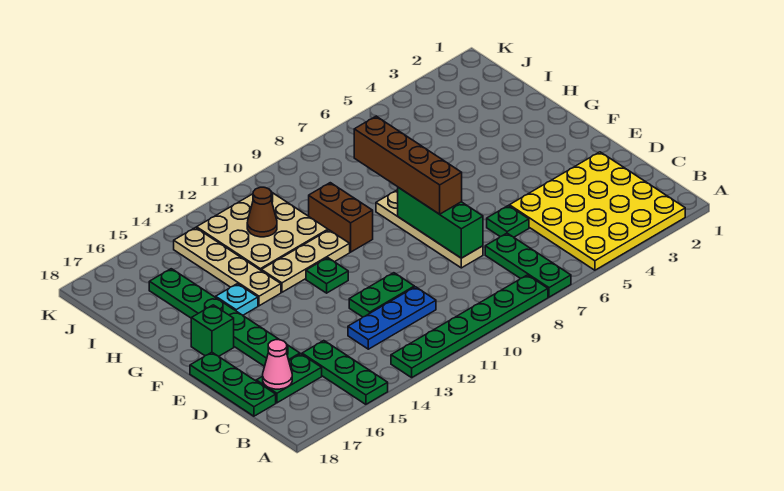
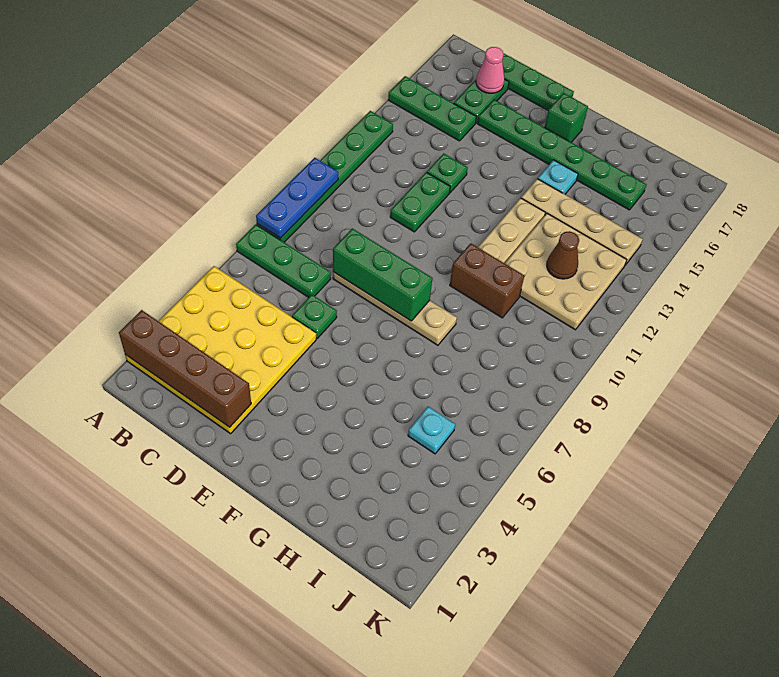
blue 1x3 plate [348,287,436,349] -> blue 1x3 plate moved to [256,158,338,238]
brown 1x4 brick [354,116,462,214] -> brown 1x4 brick moved to [119,310,251,427]
green 1x1 plate [306,258,348,293] -> green 1x1 plate moved to [427,154,468,193]
none -> cyan 1x1 plate [408,406,455,454]

